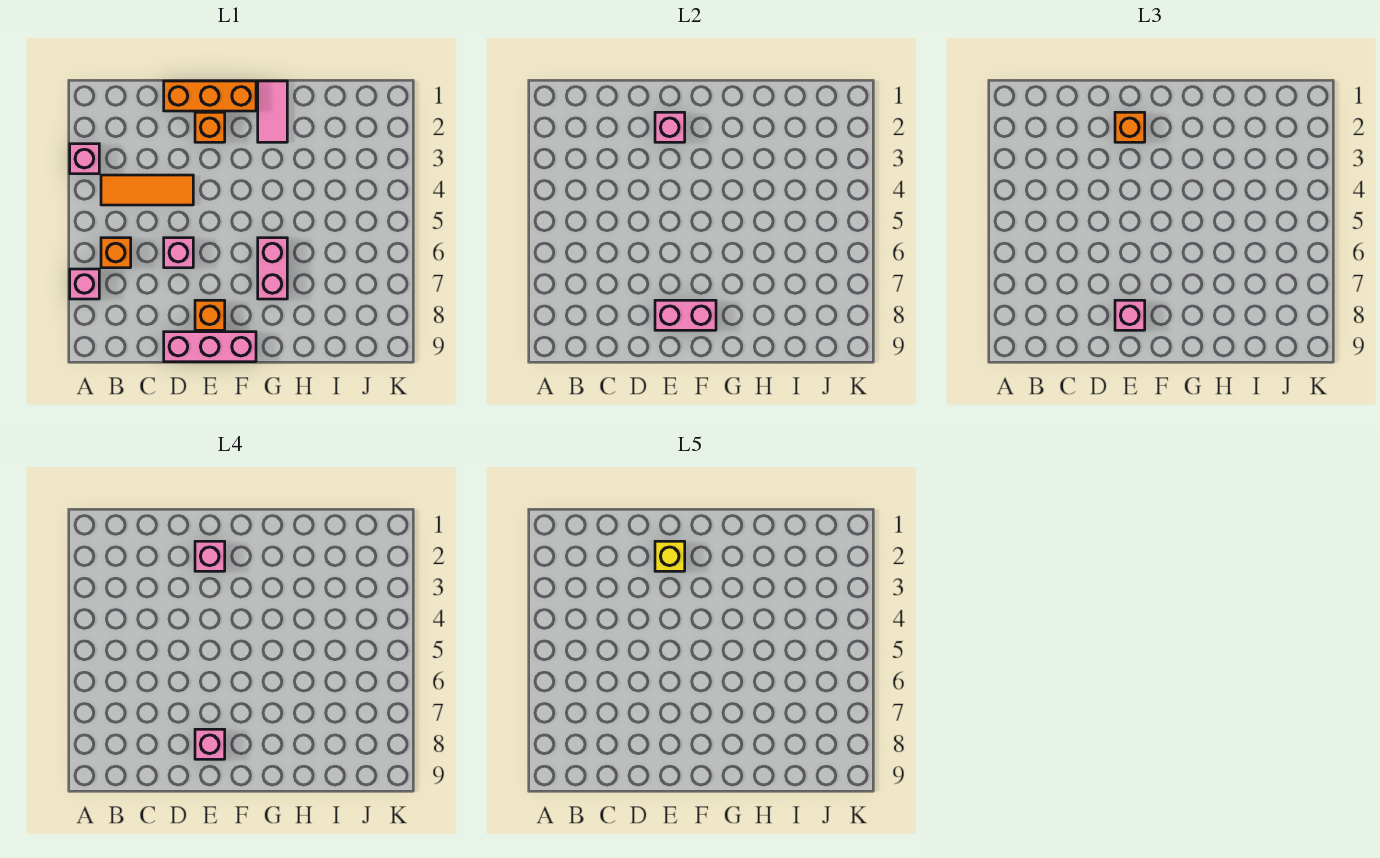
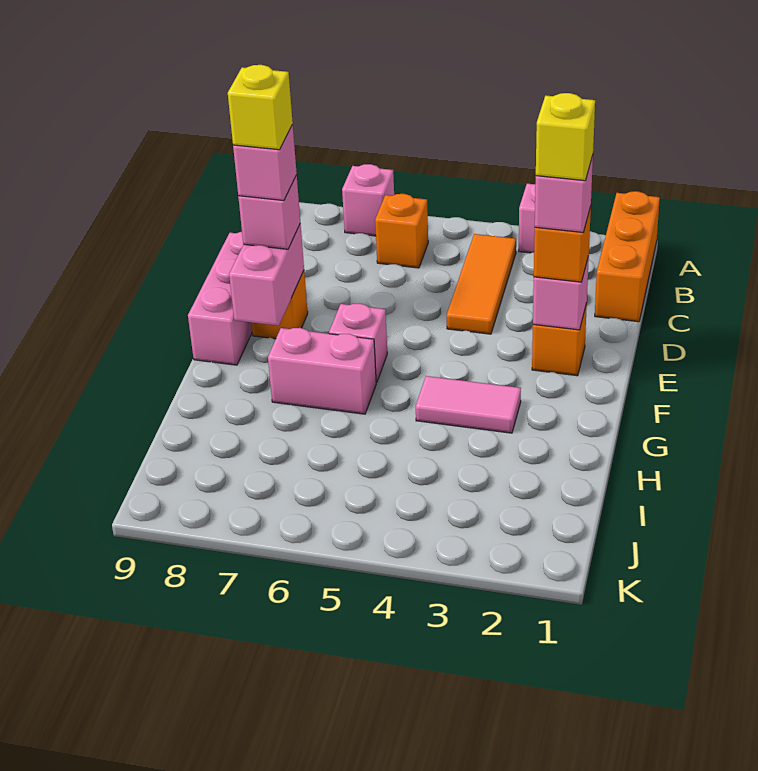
orange 1x3 brick [164,81,256,111] -> orange 1x3 brick moved to [595,191,660,322]
pink 1x1 brick [164,238,193,268] -> pink 1x1 brick moved to [329,303,387,383]
none -> yellow 1x1 brick [228,65,293,150]
pink 1x2 tile [258,81,287,142] -> pink 1x2 tile moved to [416,376,521,433]

